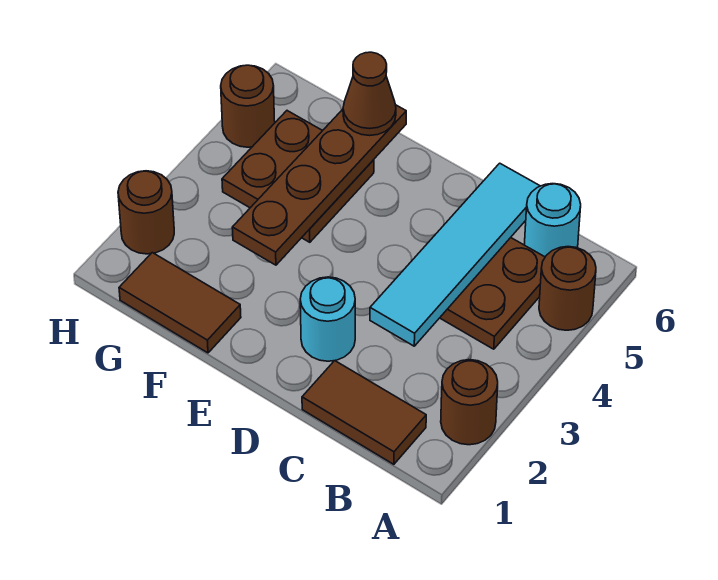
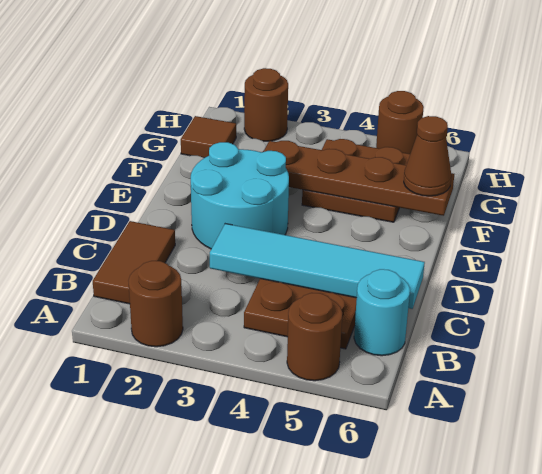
cyan 1x1 round brick [300,277,355,361] -> cyan 2x2 round brick [191,142,289,249]
brown 1x2 tile [119,253,241,353] -> brown 1x1 tile [181,116,236,158]

